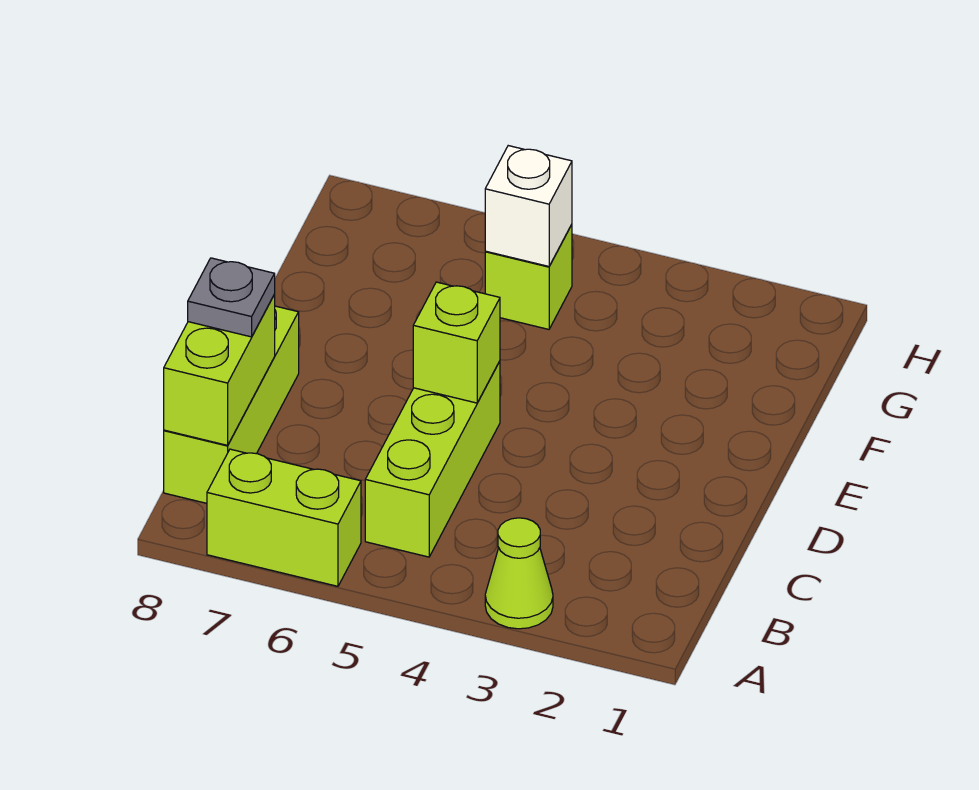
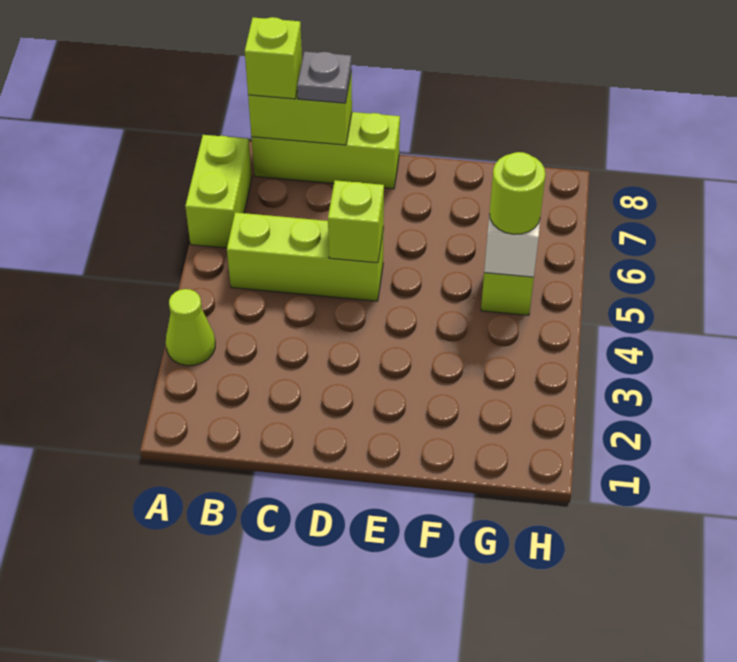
none -> lime 1x1 brick [245,17,302,99]
none -> lime 1x1 round brick [490,152,545,234]

